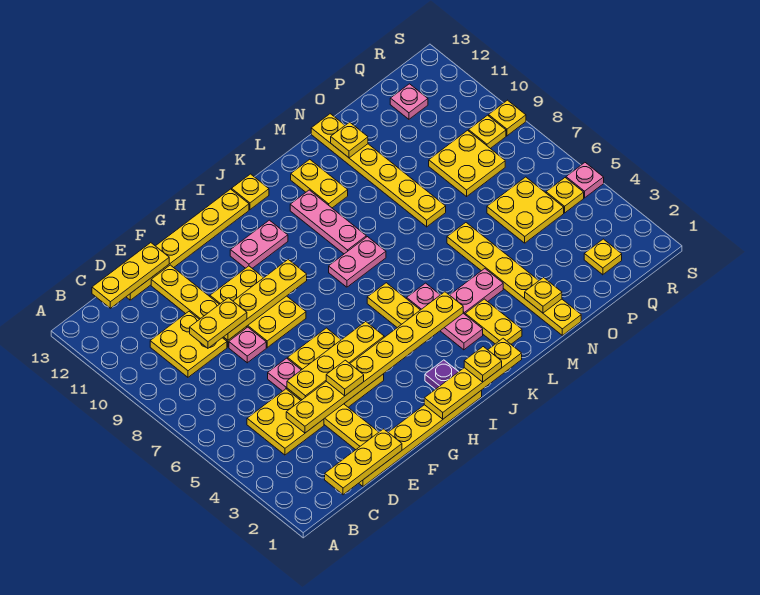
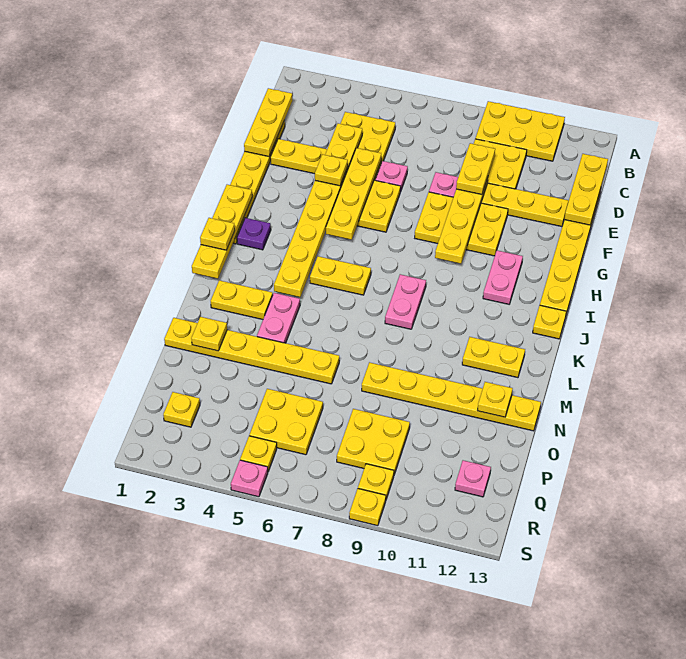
none -> yellow 2x3 plate [475,101,565,161]
pink 1x3 plate [407,283,483,350] -> none
pink 1x3 plate [290,190,366,254] -> none

